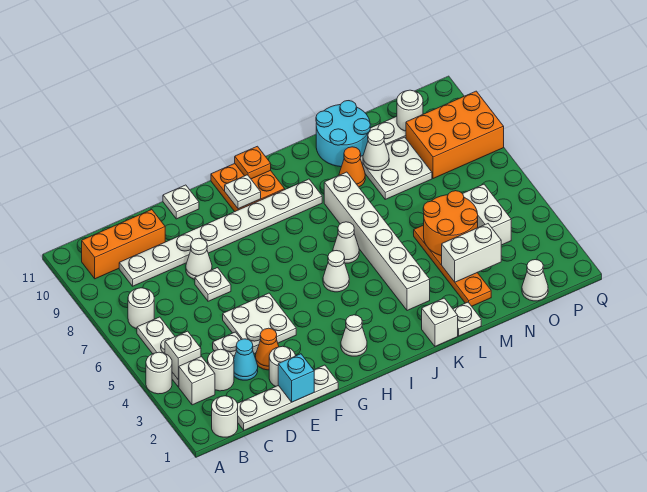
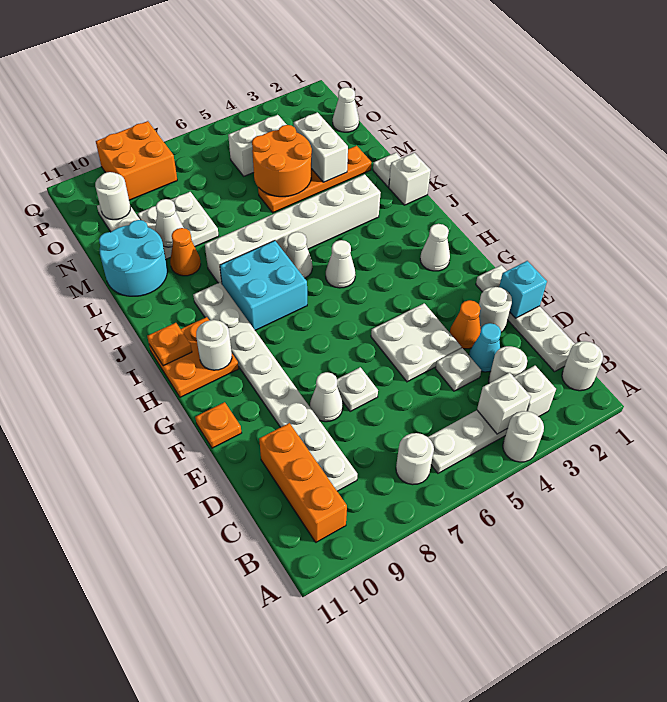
white 1x1 plate [163,185,199,219] -> orange 1x1 plate [195,402,241,448]
white 1x1 plate [225,175,261,209] -> white 1x1 round brick [196,320,232,370]
none -> cyan 2x2 brick [220,241,307,330]
orange 2x3 brick [406,91,504,179] -> orange 2x2 brick [96,121,177,200]

